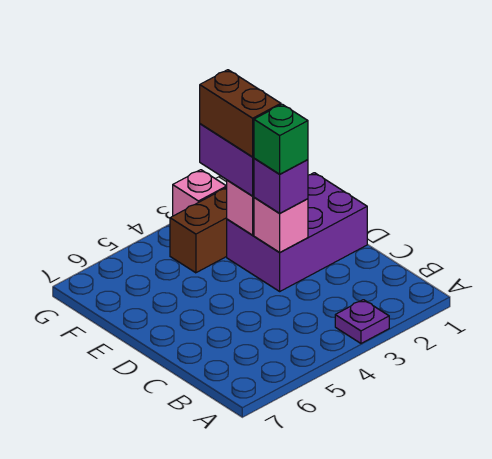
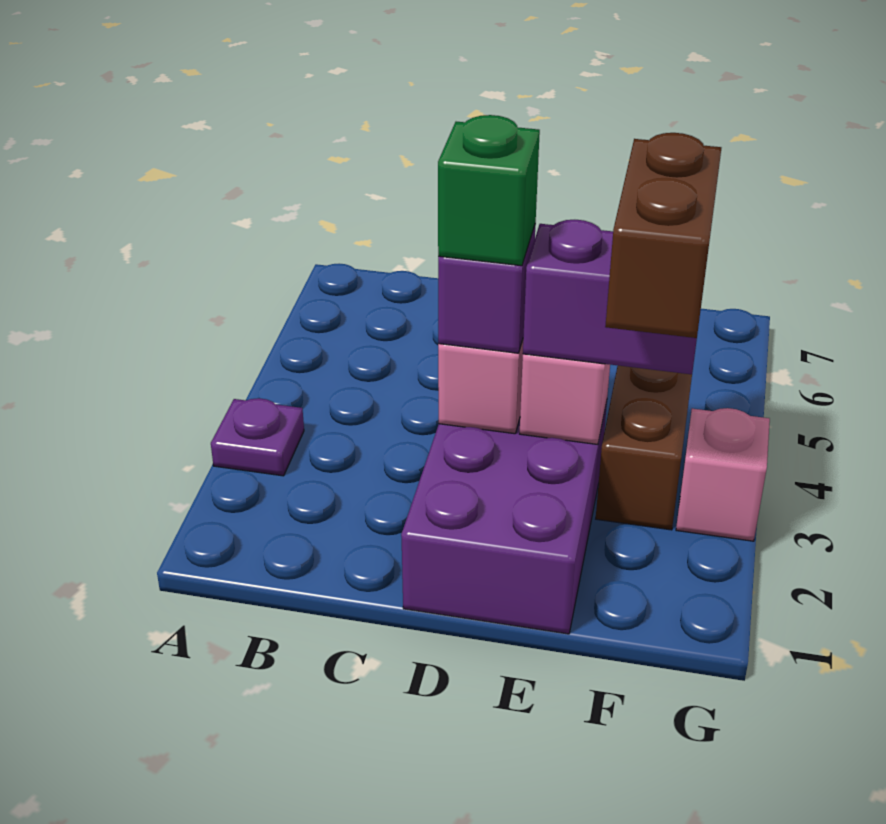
brown 1x2 brick [200,70,281,157] -> brown 1x2 brick turned to [605,133,721,338]

